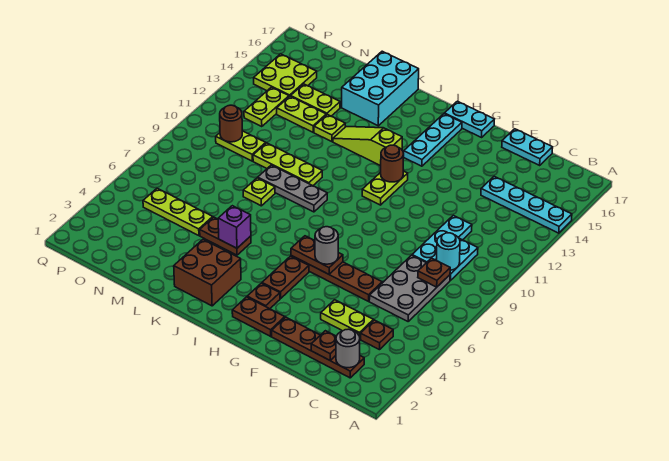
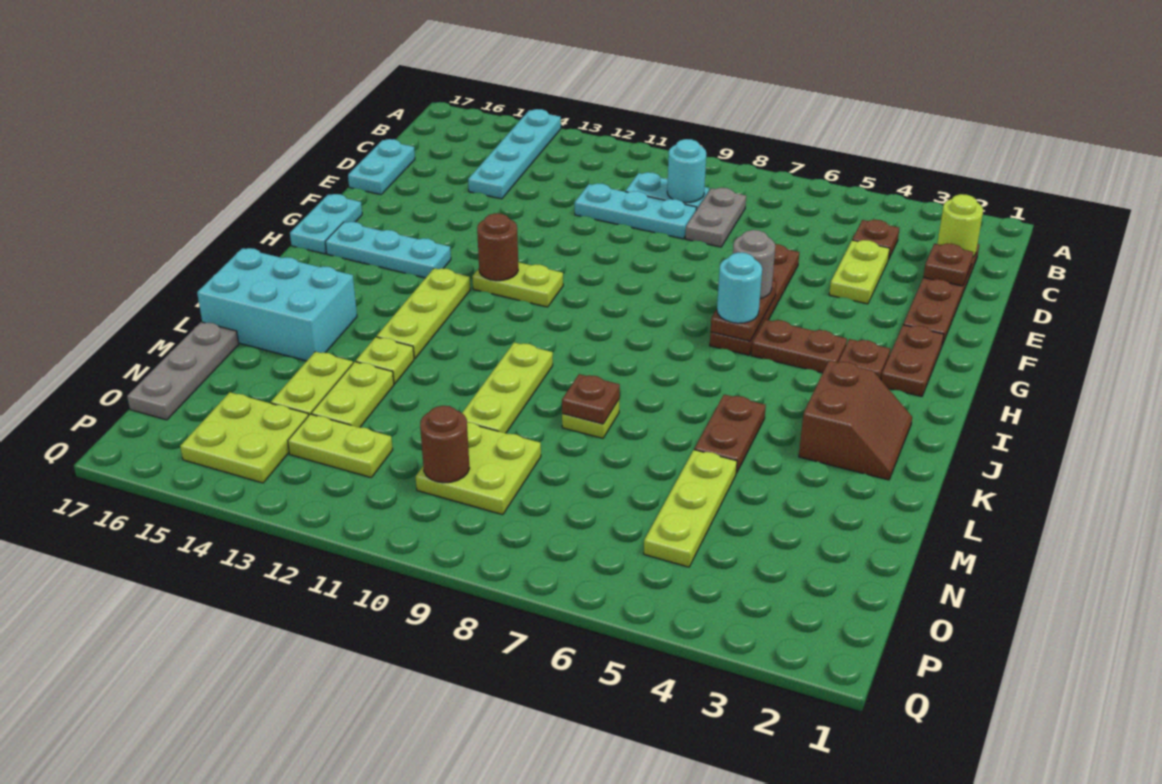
grey 1x1 round brick [336,329,360,368] -> lime 1x1 round brick [937,194,983,257]
grey 2x3 plate [369,255,450,321] -> grey 1x2 plate [685,188,746,247]
brown 1x1 plate [418,258,450,287] -> brown 1x1 plate moved to [562,374,620,424]
none -> cyan 1x1 round brick [717,253,762,323]
lime 1x3 slope [333,127,402,166] -> lime 1x3 plate [377,268,470,359]
brown 2x2 brick [174,240,241,306] -> brown 2x2 slope [799,361,912,480]
grey 1x3 plate [258,165,327,212] -> grey 1x3 plate moved to [127,322,239,420]
purple 1x1 brick [218,206,251,248] -> none
lime 1x2 plate [216,131,266,161] -> lime 2x2 plate [416,422,541,515]

